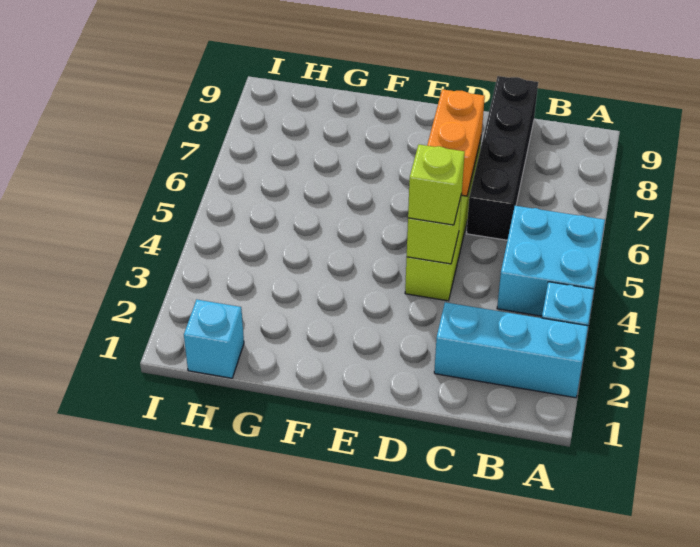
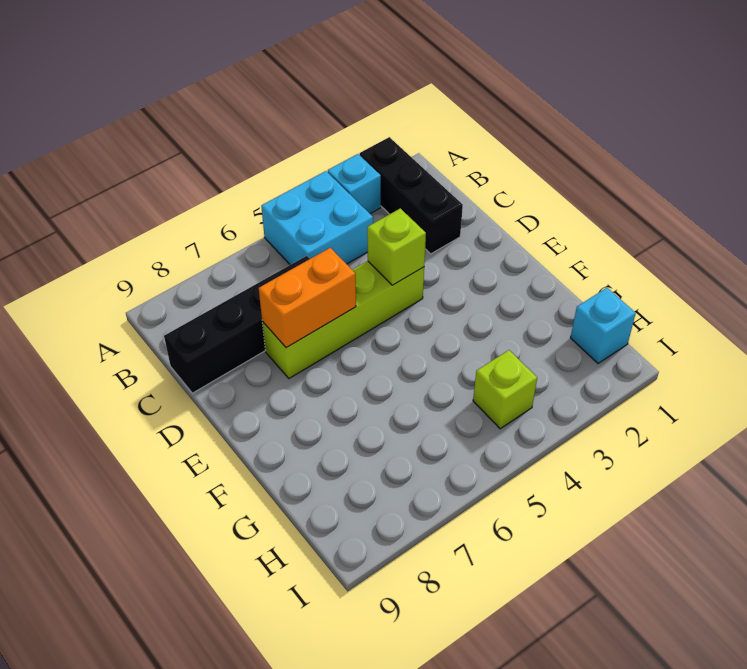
cyan 1x3 brick [434,302,588,398] -> black 1x3 brick [360,137,463,254]
lime 1x1 brick [408,145,465,225] -> lime 1x1 brick moved to [473,350,537,429]

